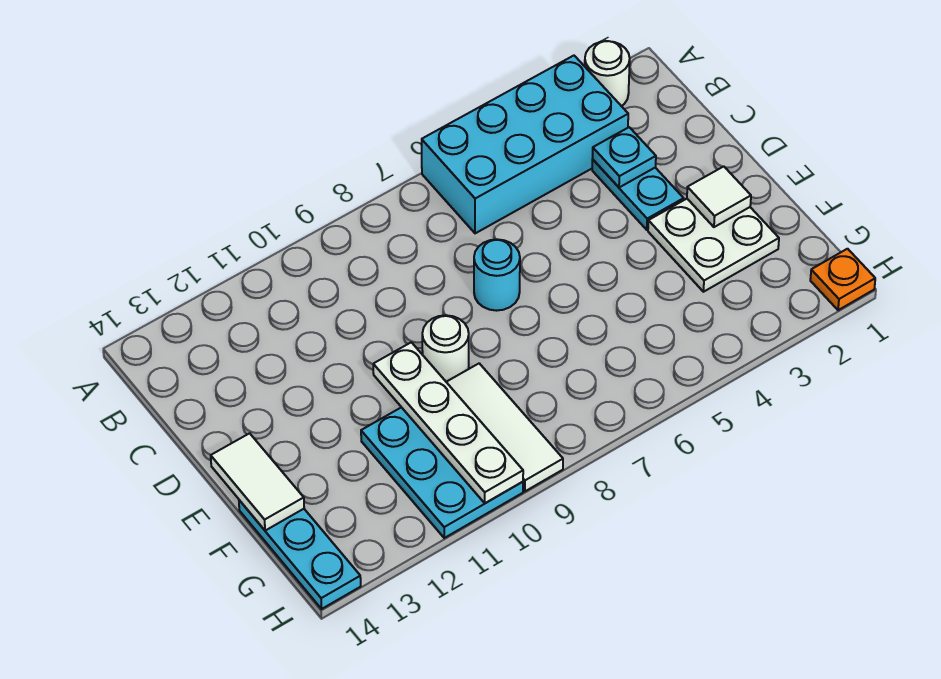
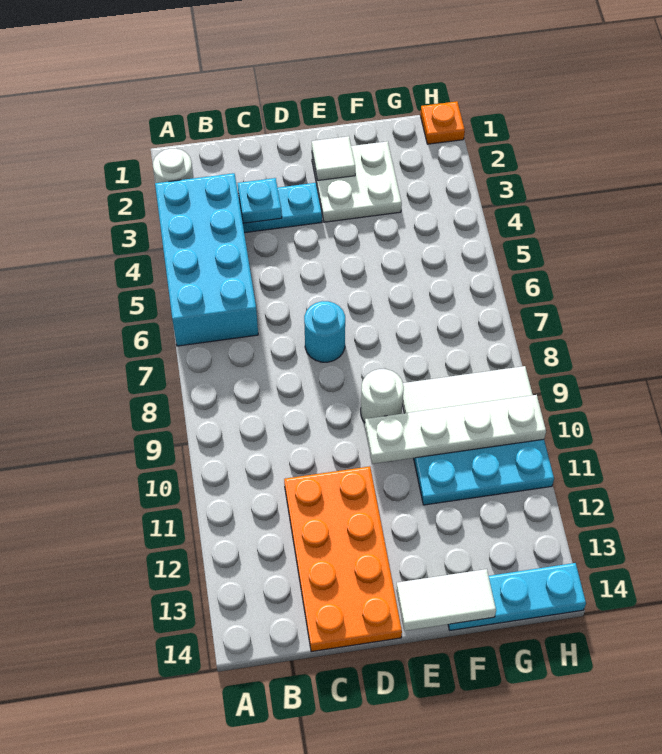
none -> orange 2x4 plate [284,466,402,652]

